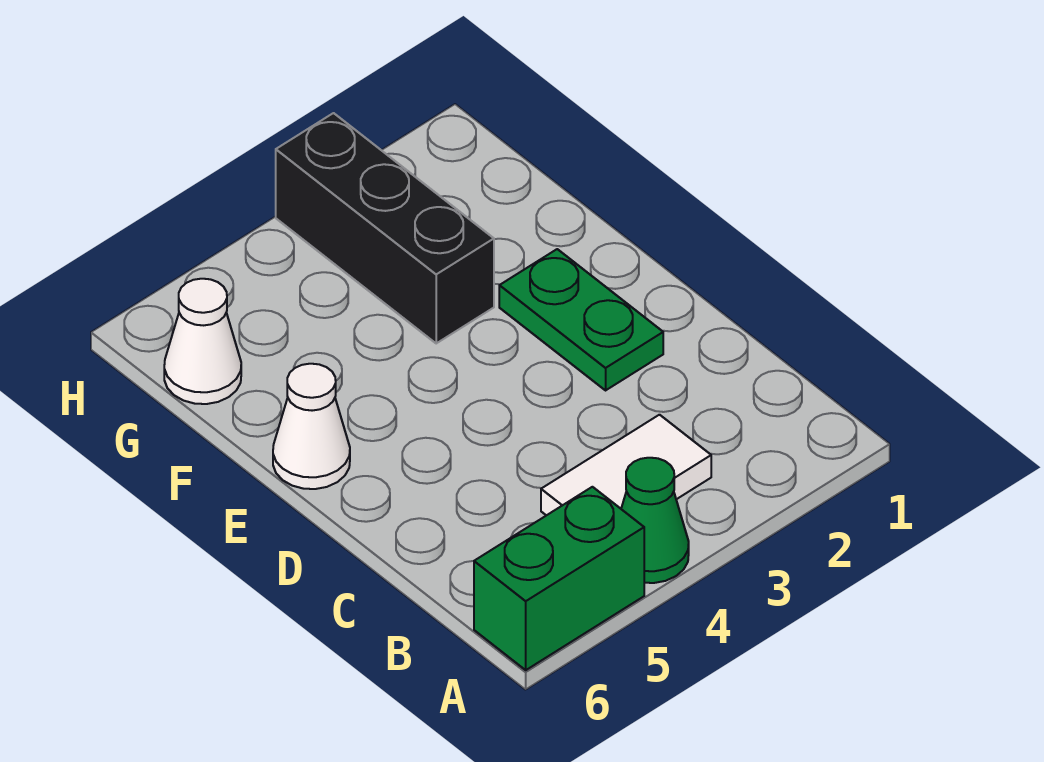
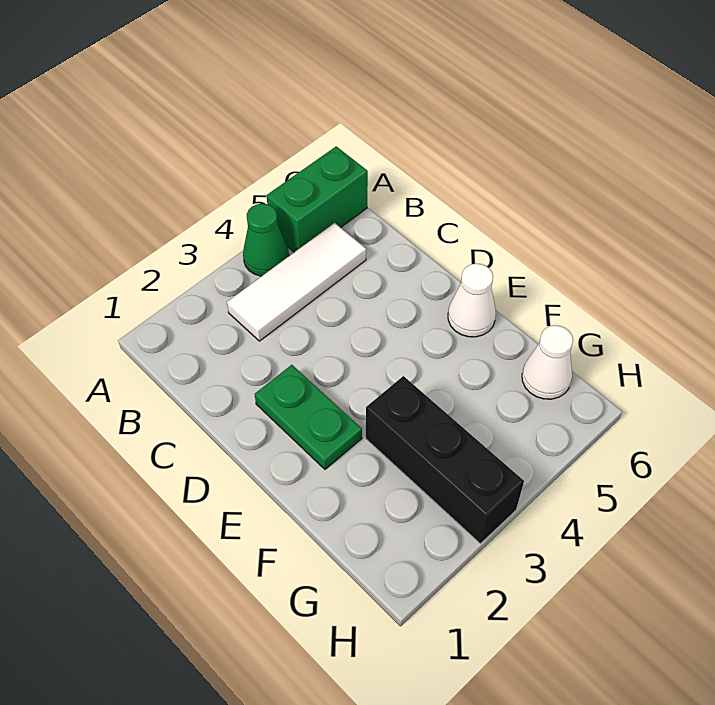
white 1x2 tile [541,415,711,515] -> white 1x3 tile [227,223,366,341]

